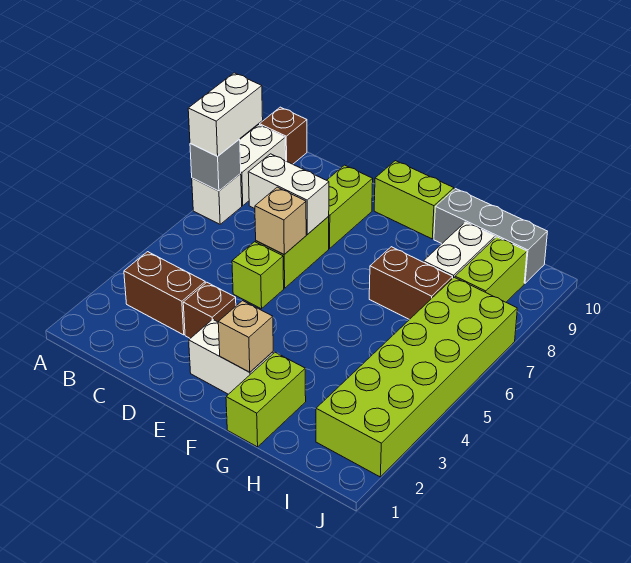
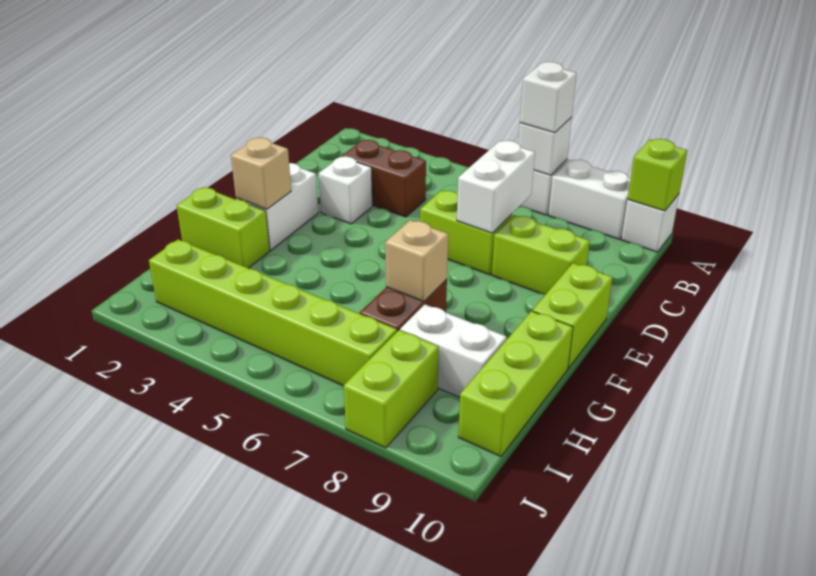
grey 1x1 brick [190,139,241,191] -> white 1x1 brick [518,117,572,175]
white 1x2 brick [188,73,263,156] -> white 1x1 brick [520,62,576,133]
brown 1x1 brick [260,107,307,164] -> white 1x1 brick [621,194,679,252]
brown 1x2 brick [124,252,205,335] -> brown 1x2 brick turned to [342,140,426,217]
brown 1x1 brick [183,282,236,338] -> white 1x1 brick [319,157,372,224]
lime 1x1 brick [232,242,284,309] -> lime 1x1 brick moved to [628,139,687,211]
tan 1x1 brick [255,187,306,254] -> tan 1x1 brick moved to [385,220,448,302]
grey 1x3 brick [434,189,547,283] -> lime 1x3 brick [458,311,573,457]
lime 2x6 brick [316,277,517,477] -> lime 1x6 brick [149,240,397,386]
lime 1x2 brick [455,237,527,302] -> lime 1x2 brick turned to [344,330,439,448]

